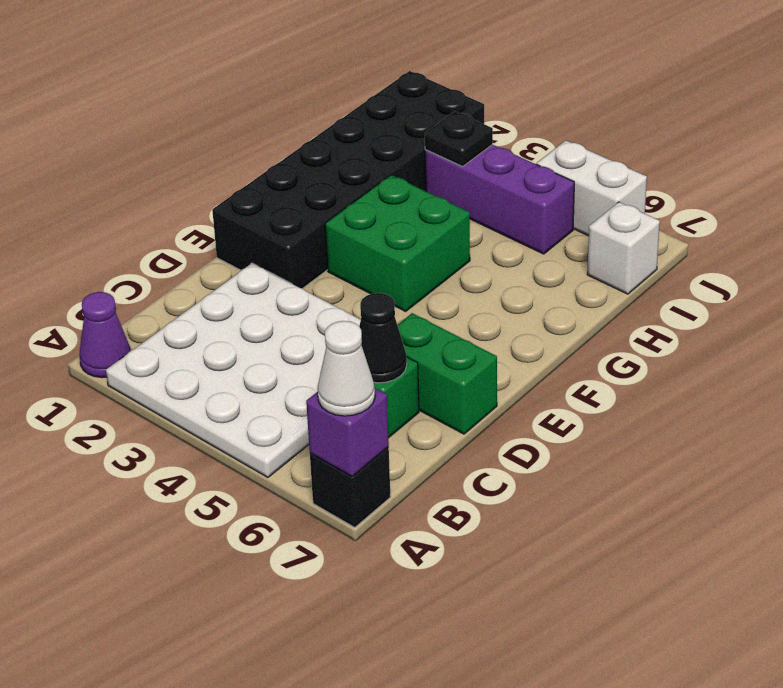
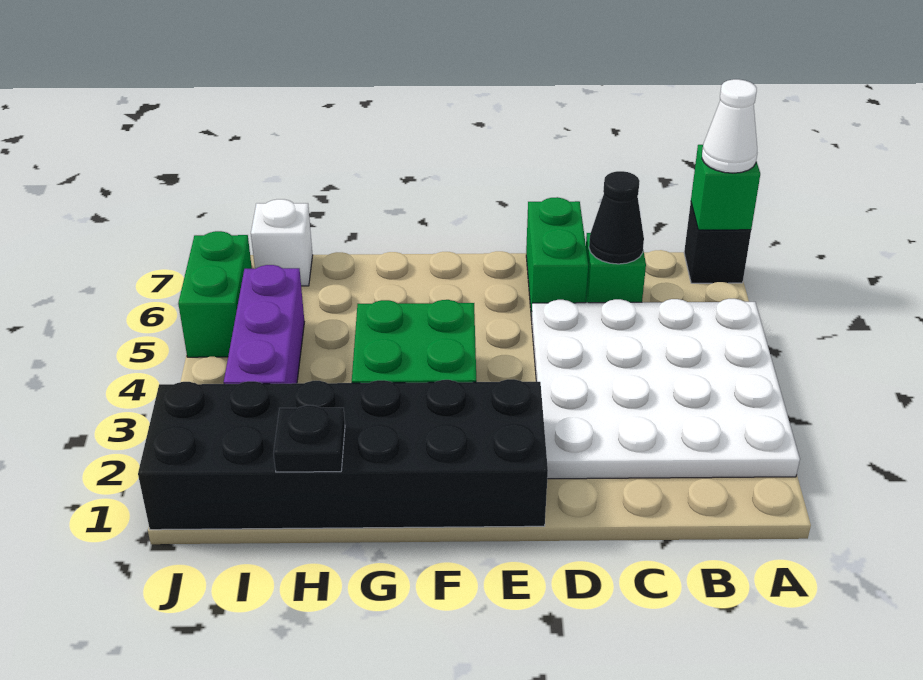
purple 1x1 cone [80,292,131,378] -> none
purple 1x1 brick [306,388,389,476] -> green 1x1 brick [691,145,760,230]
black 1x1 plate [425,111,493,167] -> black 1x1 plate moved to [274,405,345,472]
white 1x2 brick [537,141,647,236] -> green 1x2 brick [178,231,252,357]

